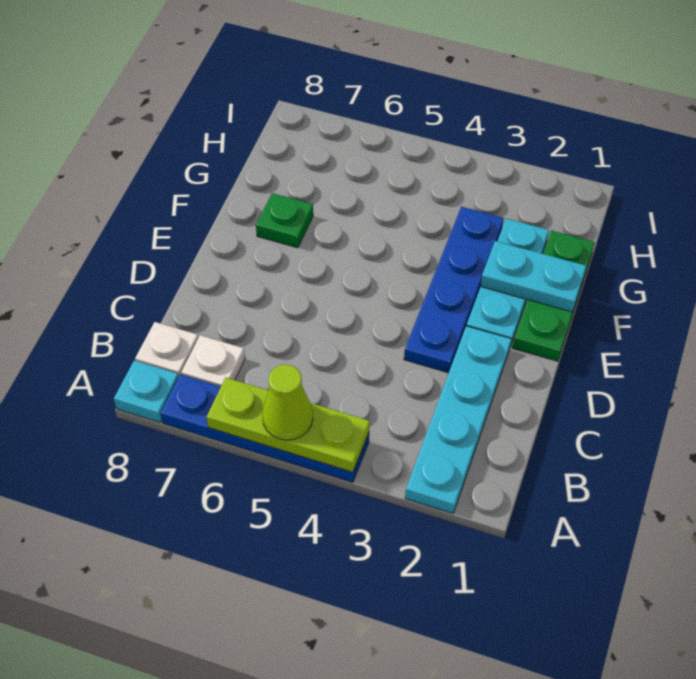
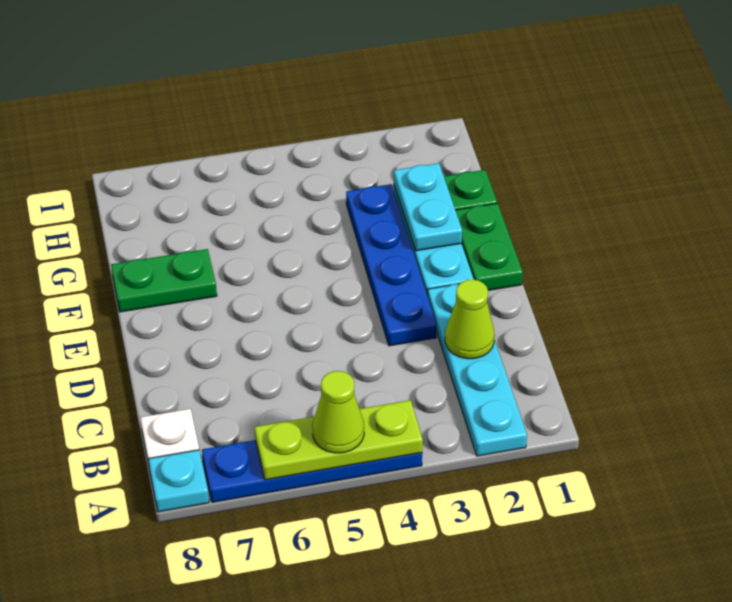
white 1x1 plate [181,335,245,387] -> none
none -> lime 1x1 cone [445,280,495,359]
cyan 1x2 plate [481,241,586,312] -> cyan 1x2 plate turned to [394,163,462,251]
green 1x1 plate [256,193,313,248] -> green 1x2 plate [111,249,217,312]

